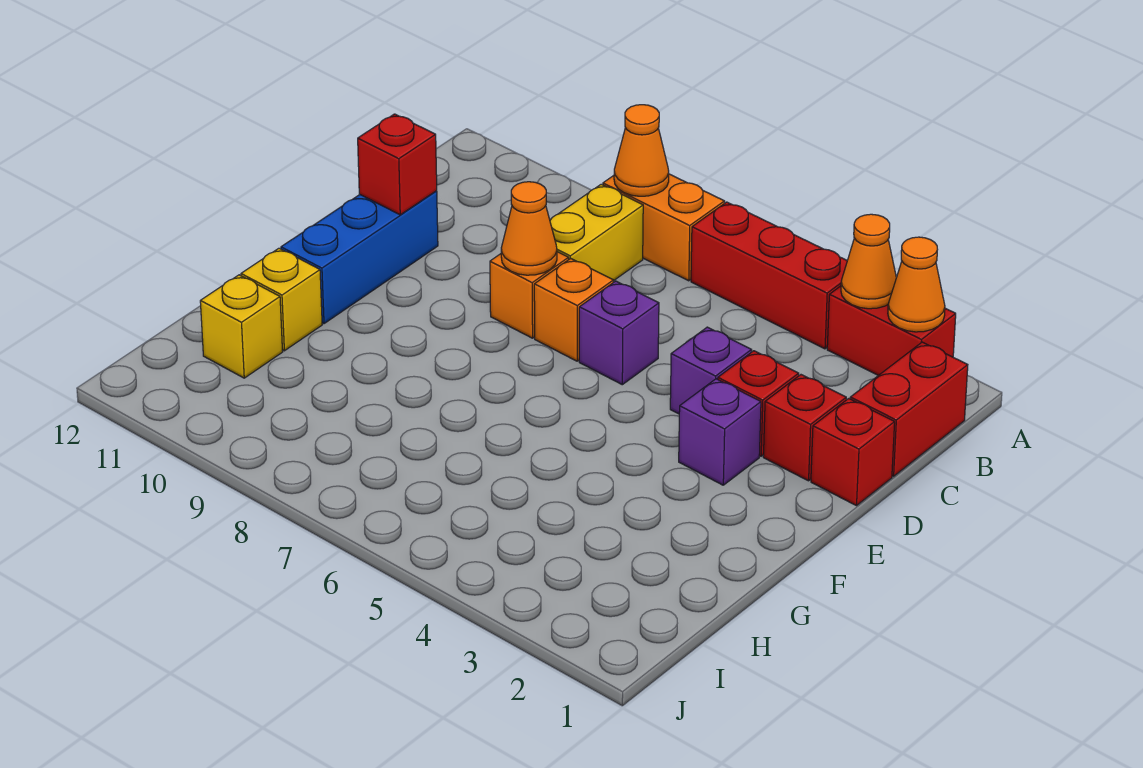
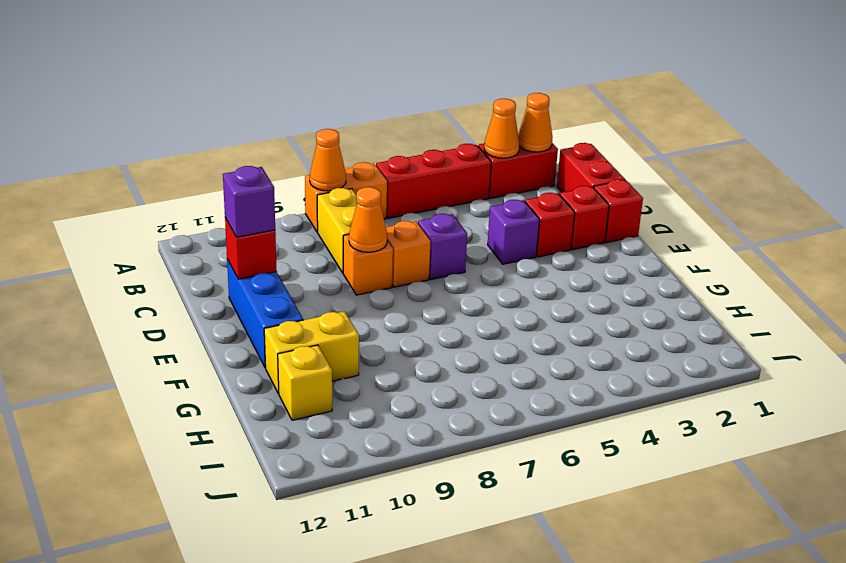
purple 1x1 brick [679,379,761,485] -> purple 1x1 brick moved to [223,166,275,237]
yellow 1x1 brick [241,248,322,351] -> yellow 1x2 brick [264,311,359,394]

